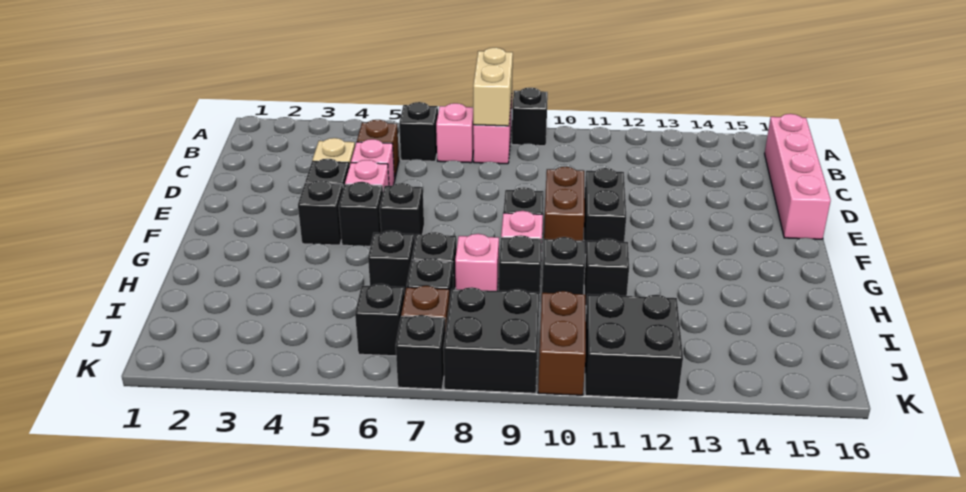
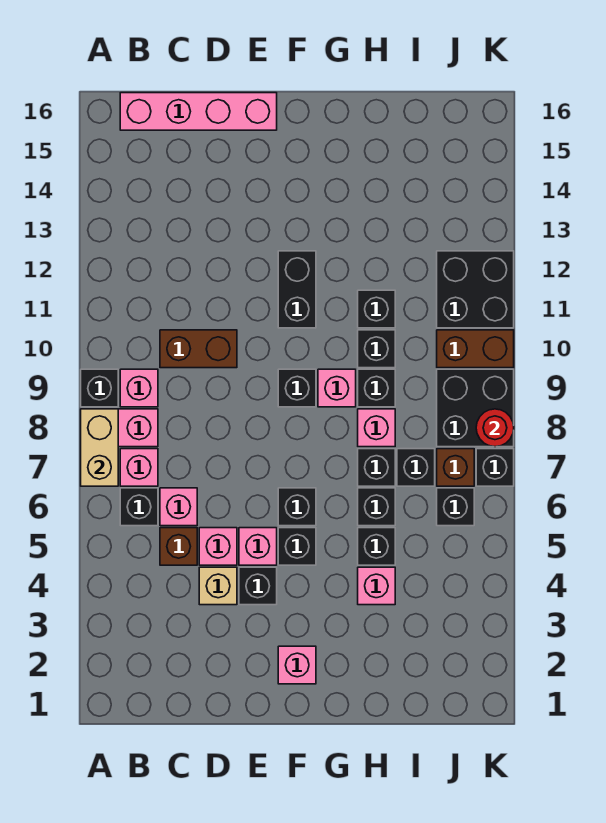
tan 1x2 brick [473,48,513,126] -> tan 1x2 brick turned to [81,409,118,486]
none -> pink 1x1 brick [120,369,158,407]
none -> pink 1x1 brick [160,488,197,526]
brown 1x2 brick [544,167,585,240] -> brown 1x2 brick moved to [160,330,237,368]
black 1x2 brick [584,168,626,254] -> black 1x2 brick turned to [278,251,316,328]
none -> pink 1x1 brick [278,646,316,684]
black 1x1 brick [298,180,343,245] -> black 1x1 brick moved to [358,528,395,565]
none -> pink 1x1 brick [358,567,395,605]
none -> red 1x1 round brick [476,409,514,447]

